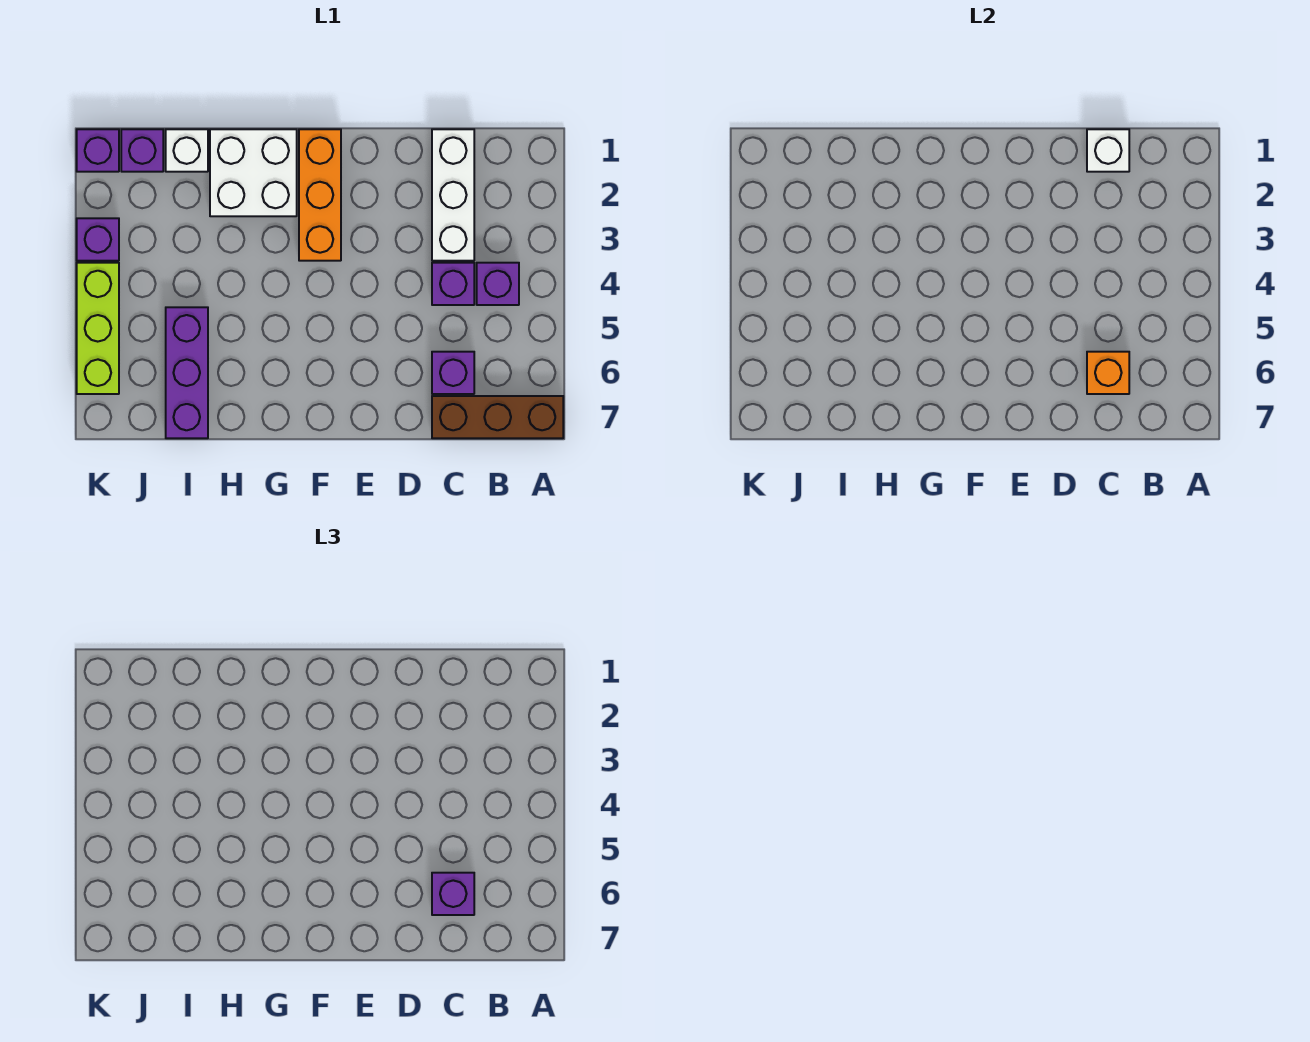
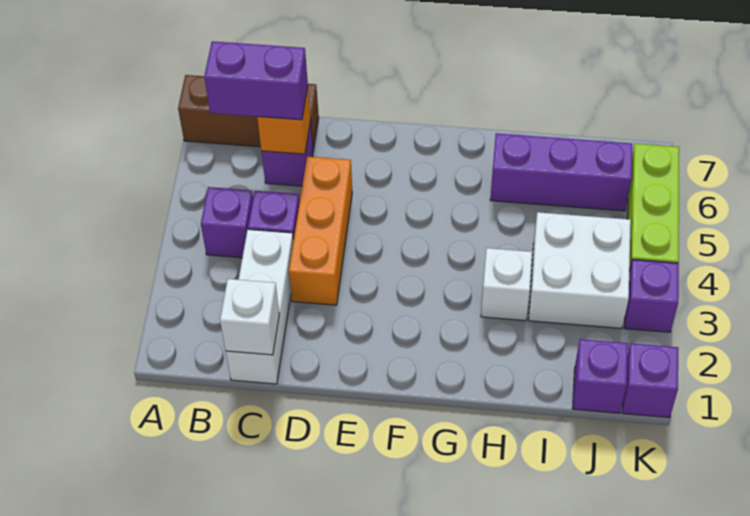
purple 1x1 brick [432,873,474,915] -> purple 1x2 brick [204,41,308,120]
orange 1x3 brick [299,129,341,261] -> orange 1x3 brick moved to [289,157,352,305]
white 2x2 brick [210,129,297,216] -> white 2x2 brick moved to [529,212,631,328]
white 1x1 brick [166,129,208,172] -> white 1x1 brick moved to [481,248,532,321]
purple 1x3 brick [166,307,208,438] -> purple 1x3 brick turned to [490,133,632,211]

